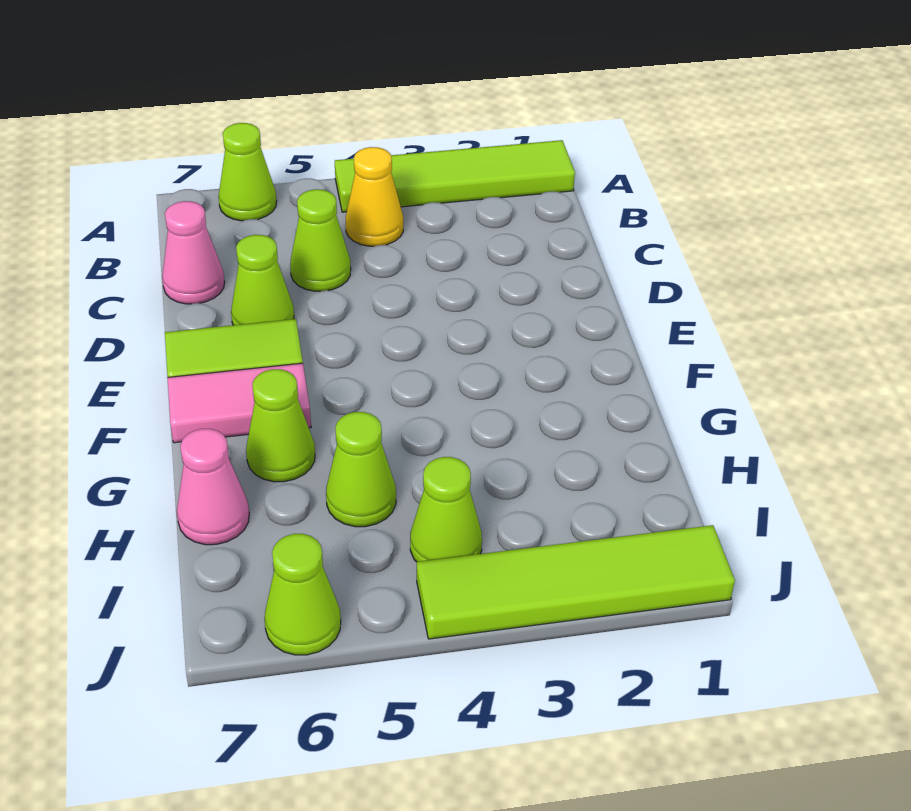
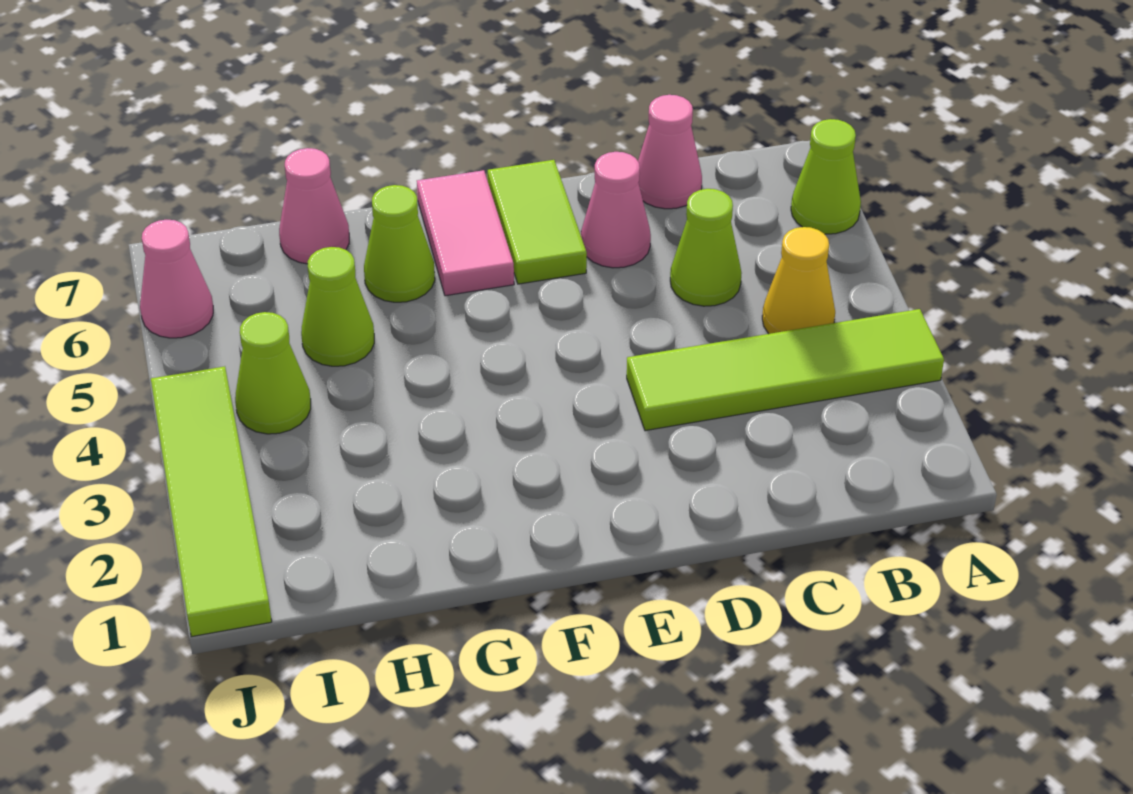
lime 1x4 tile [335,140,575,212] -> lime 1x4 tile turned to [627,309,944,431]
lime 1x1 cone [231,235,294,325] -> pink 1x1 cone [581,152,651,268]
lime 1x1 cone [264,534,341,655] -> pink 1x1 cone [140,220,213,338]

